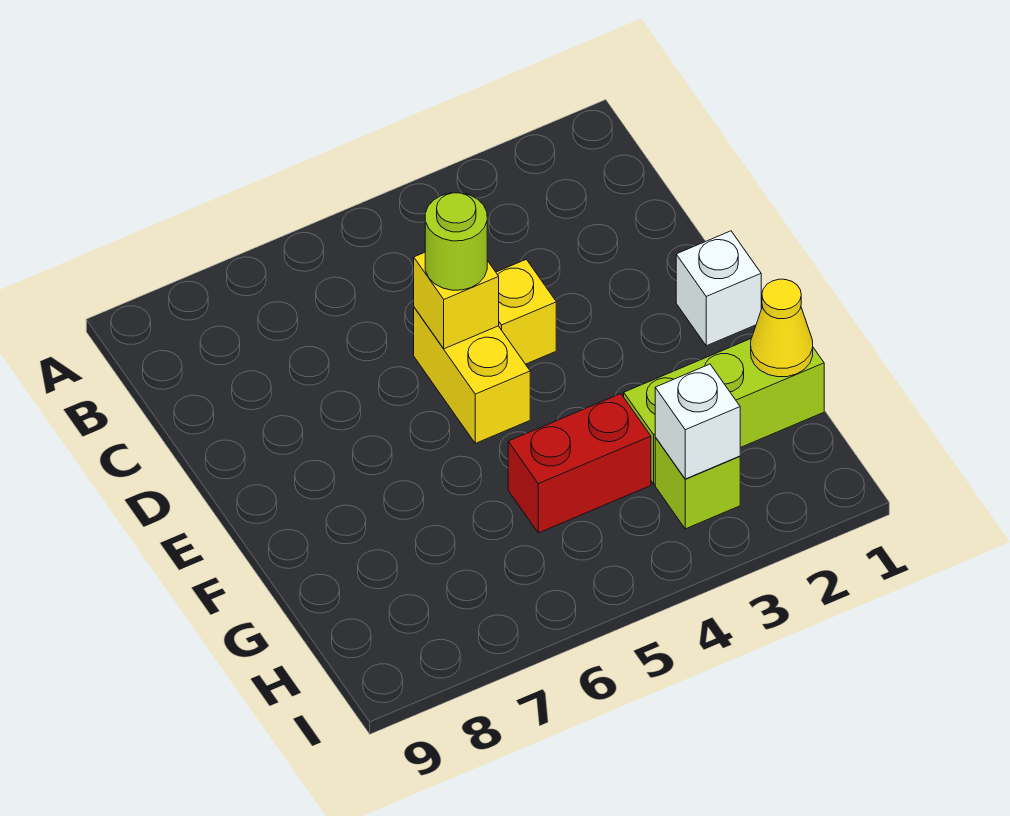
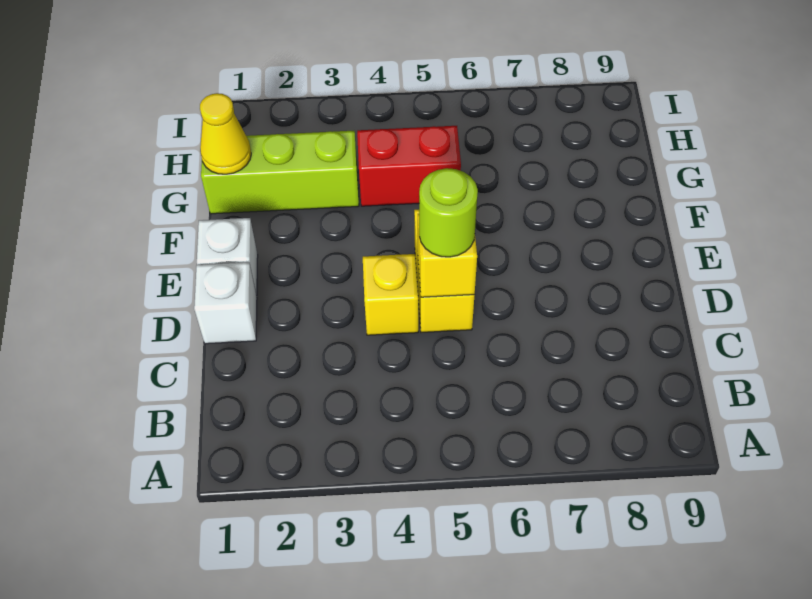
lime 1x1 brick [655,437,740,529] -> none
white 1x1 brick [655,364,740,479] -> white 1x1 brick moved to [194,262,257,344]

